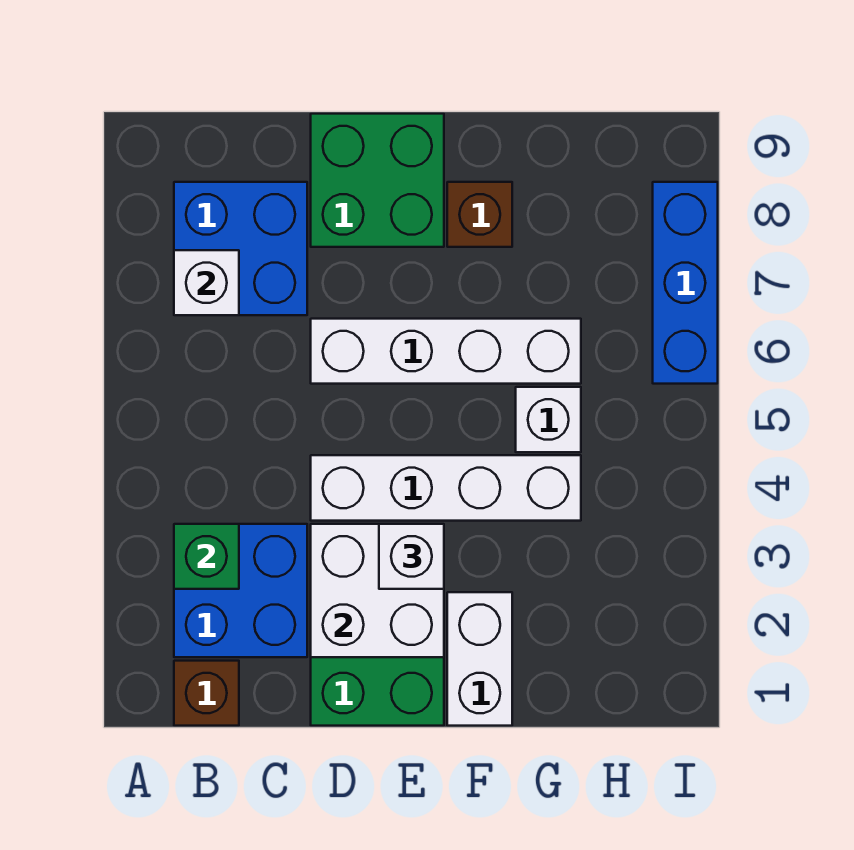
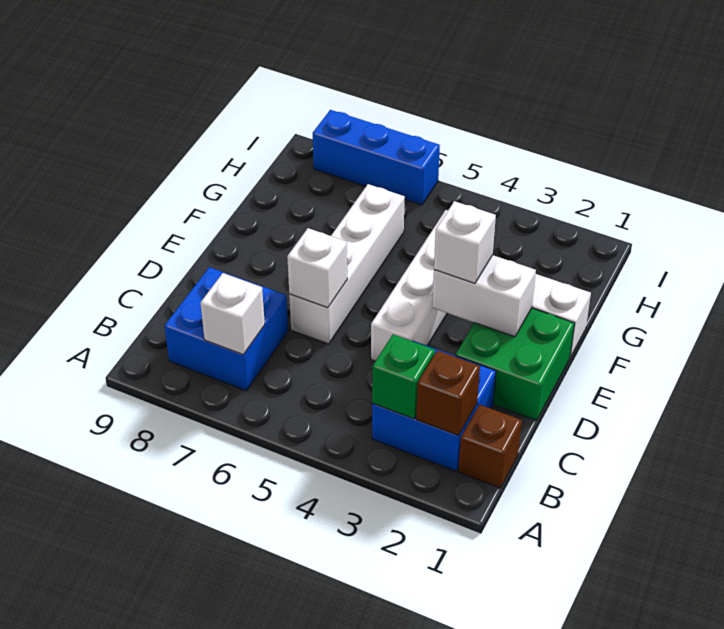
white 2x2 brick [311,524,444,657] -> white 1x2 brick [432,255,536,337]
green 2x2 brick [311,114,444,247] -> none
brown 1x1 brick [447,182,512,247] -> brown 1x1 brick moved to [416,350,480,436]
white 1x1 brick [516,387,581,452] -> white 1x1 brick moved to [287,228,347,308]

